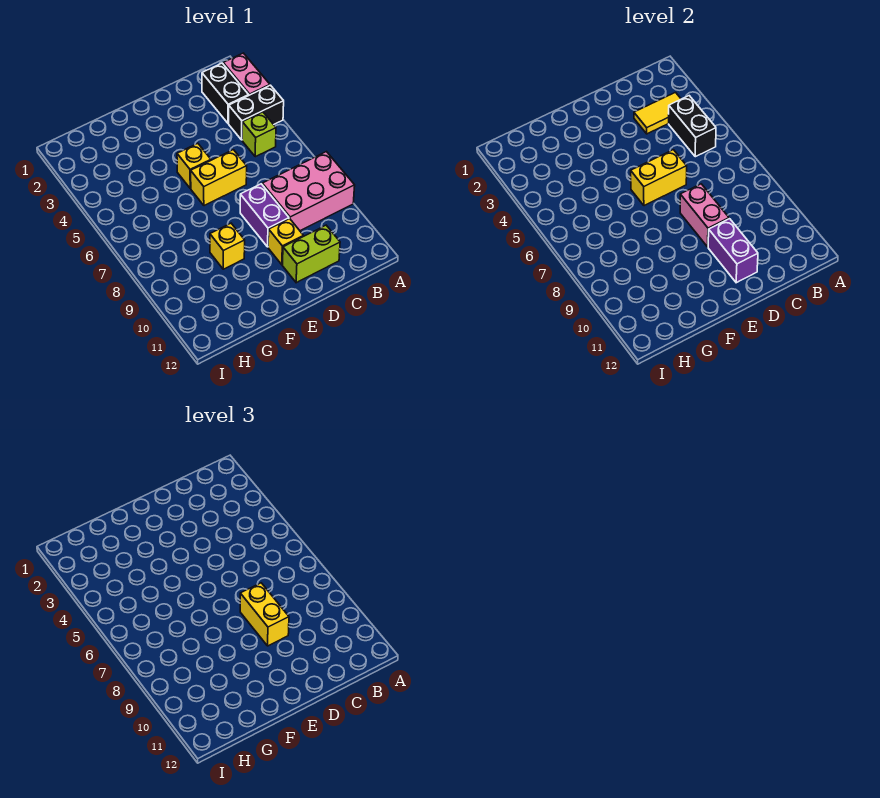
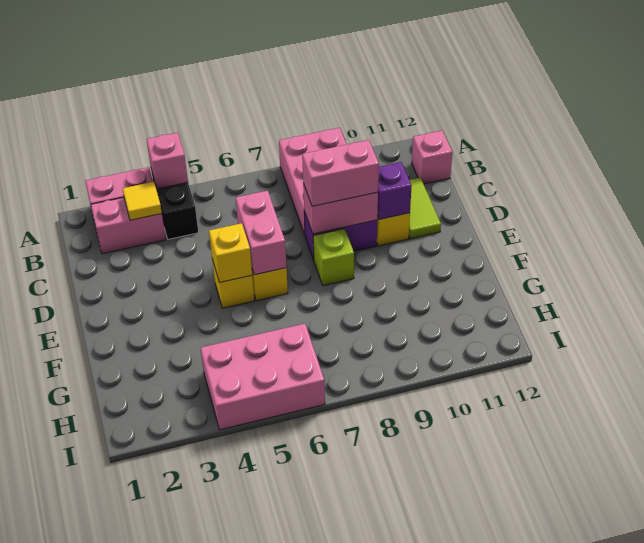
none -> pink 1x1 brick [146,133,188,189]
black 1x2 brick [202,63,249,124] -> pink 1x2 brick [91,197,166,254]
yellow 1x2 tile [634,92,681,134] -> yellow 1x1 tile [123,182,162,220]
black 1x2 brick [669,96,716,157] -> none
lime 1x1 brick [242,112,276,157] -> lime 1x1 brick moved to [313,229,354,286]
none -> pink 1x1 brick [412,131,452,184]
lime 1x2 brick [282,225,340,283] -> lime 1x2 tile [409,178,441,239]
yellow 1x2 brick [631,150,687,206] -> pink 1x2 brick [236,191,286,275]
yellow 1x2 brick [240,583,289,646] -> pink 1x2 brick [302,140,379,206]
purple 1x2 brick [708,219,758,283] -> purple 1x1 brick [377,162,412,219]
yellow 1x1 brick [210,223,245,269] -> yellow 1x1 brick moved to [209,223,252,283]
none -> pink 2x3 brick [201,324,325,430]

